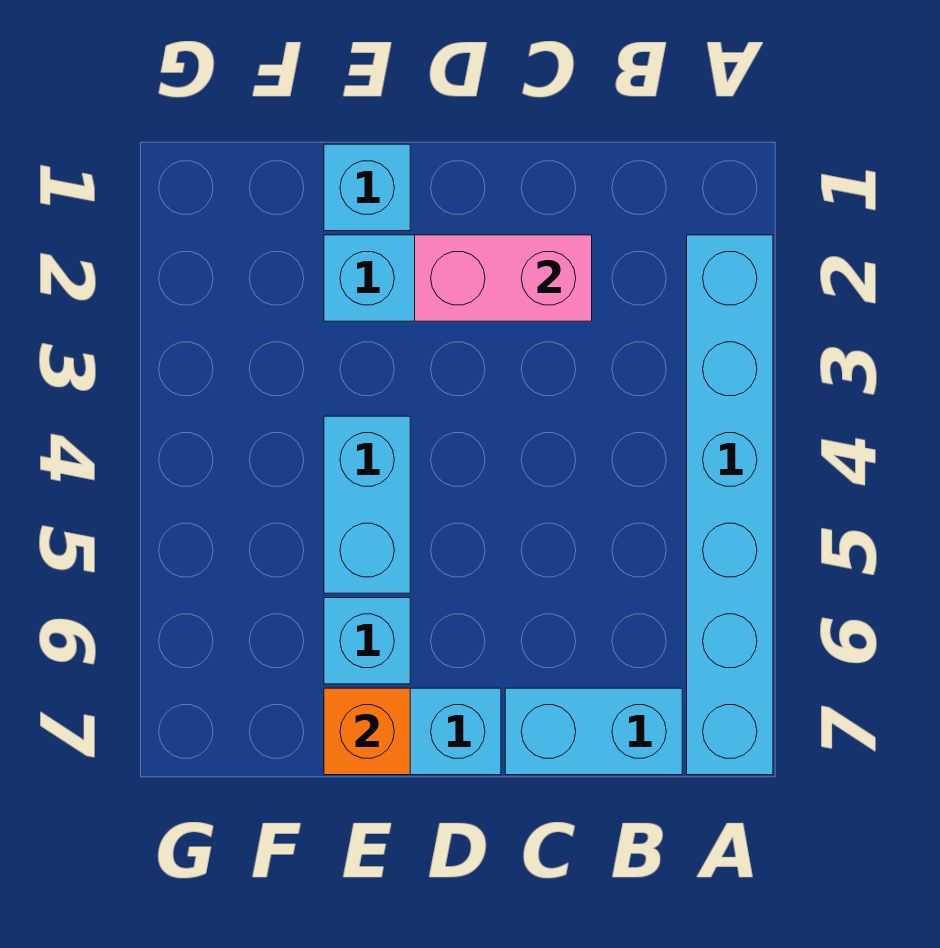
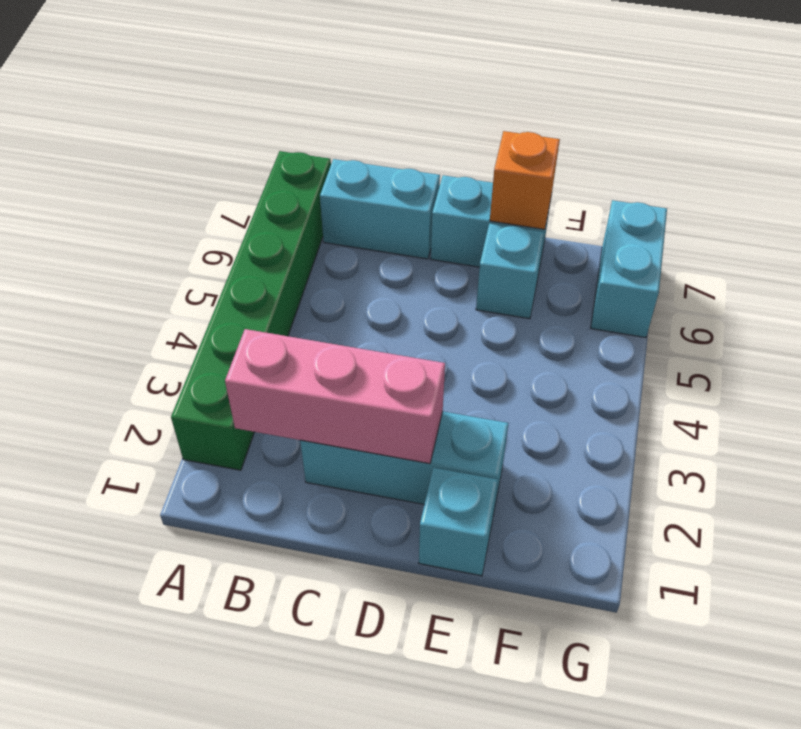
cyan 1x6 brick [687,235,773,775] -> green 1x6 brick [171,151,331,470]
pink 1x2 brick [415,235,592,321] -> pink 1x3 brick [225,329,445,464]
cyan 1x2 brick [324,416,410,593] -> cyan 1x2 brick moved to [591,200,667,338]

